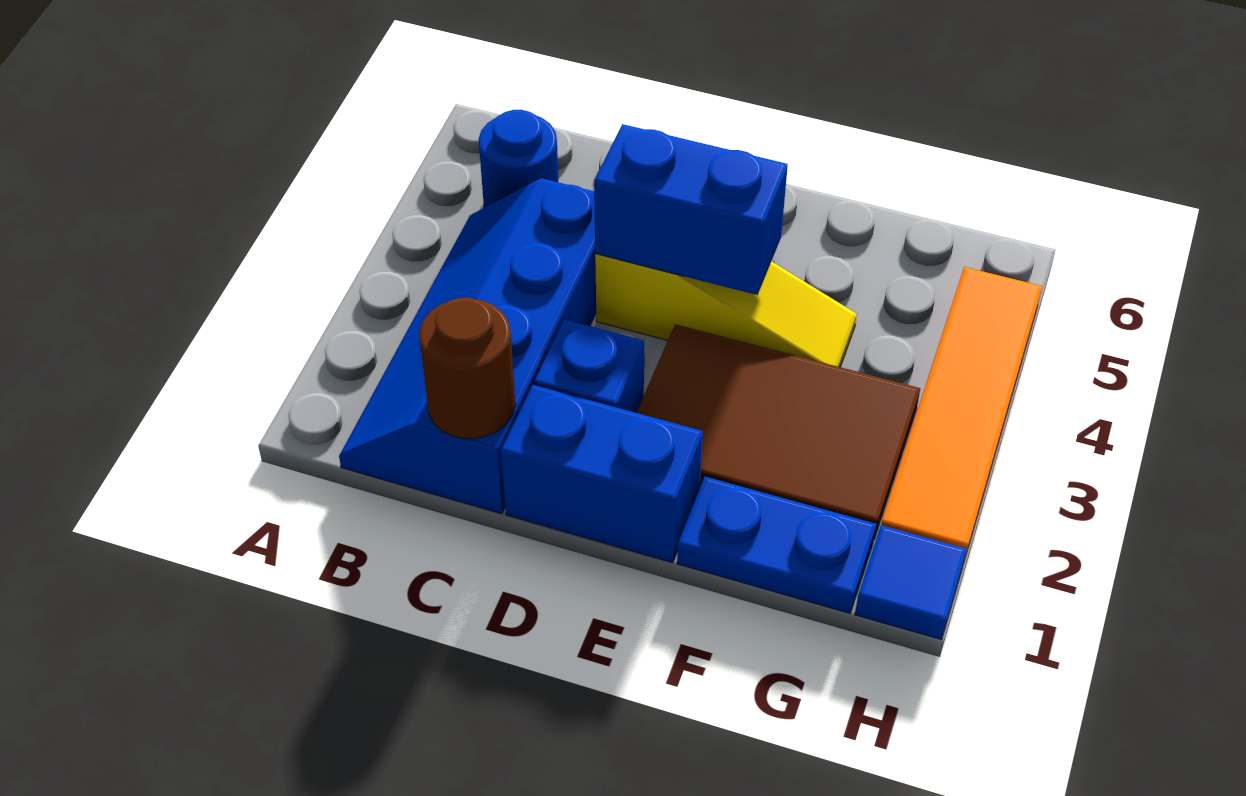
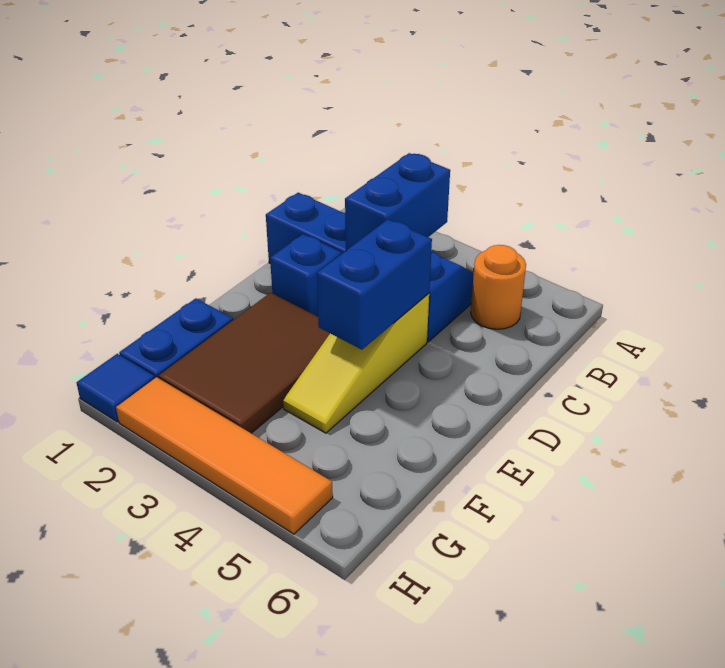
blue 1x1 round brick [479,110,558,208] -> orange 1x1 round brick [471,245,526,329]
brown 1x1 round brick [419,298,516,439] -> none
blue 1x2 brick [501,385,703,563] -> blue 1x2 brick moved to [345,153,450,250]

